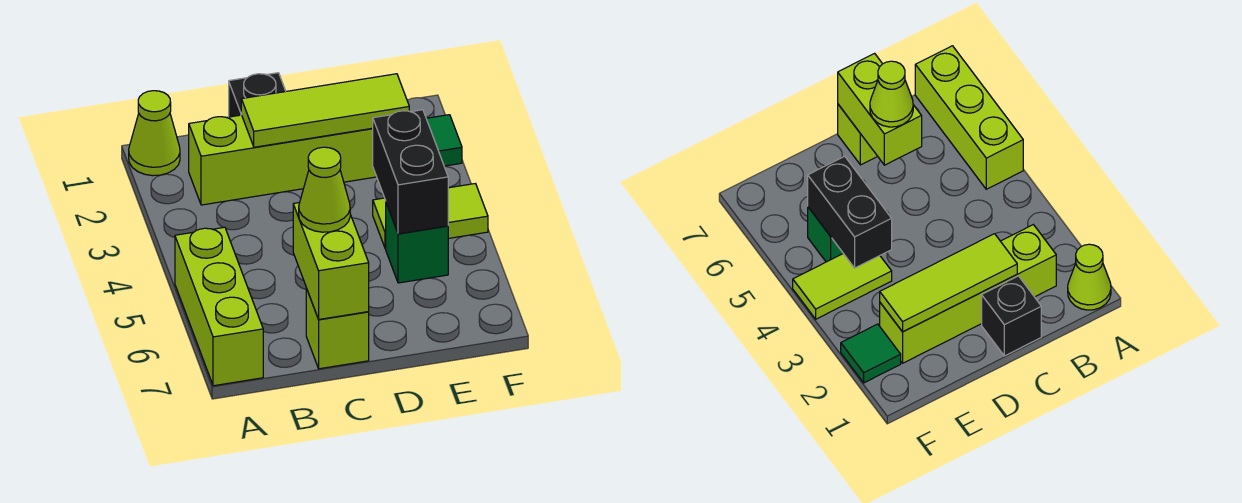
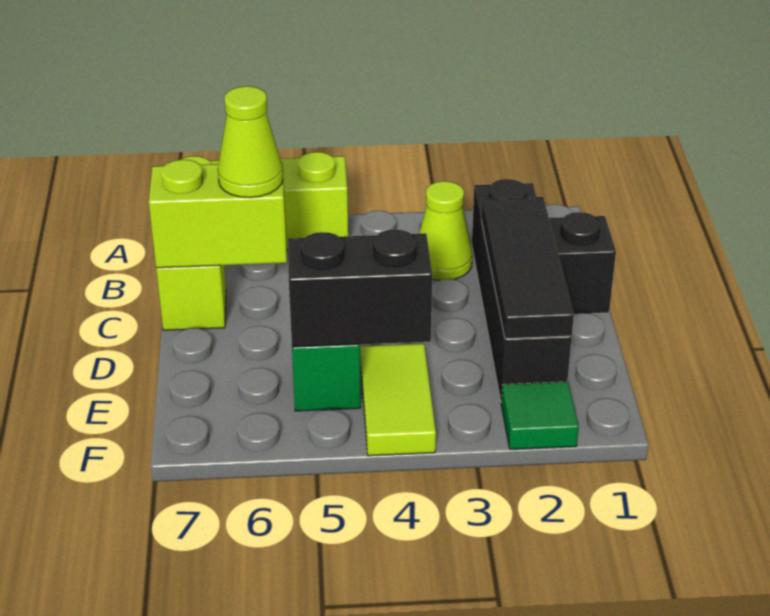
lime 1x1 cone [129,91,180,176] -> lime 1x1 cone moved to [419,181,472,280]
lime 1x4 brick [189,115,377,205] -> black 1x4 brick [472,179,572,401]
lime 1x3 tile [241,74,409,147] -> black 1x3 tile [481,197,574,339]

